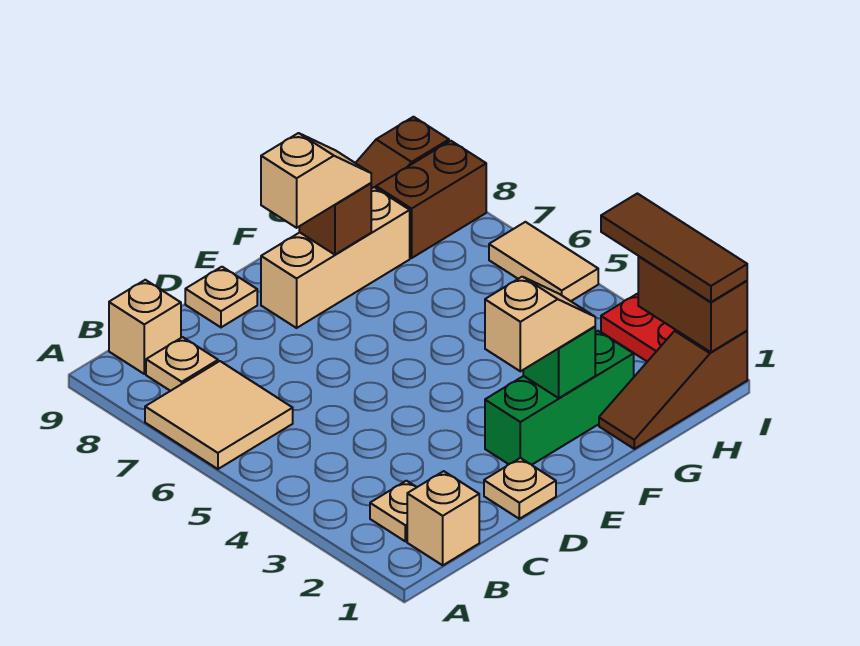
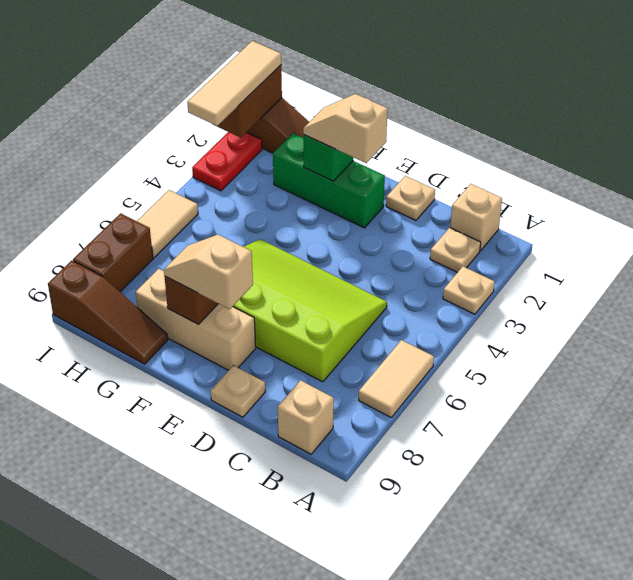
tan 2x2 tile [145,361,293,469] -> tan 1x2 tile [359,340,434,417]
tan 1x1 plate [146,337,218,391] -> tan 1x1 plate moved to [443,266,495,314]
none -> lime 3x4 slope [233,239,387,382]
brown 1x2 brick [376,141,486,258] -> brown 1x2 brick turned to [73,213,153,292]
brown 1x3 tile [601,193,747,302] -> tan 1x3 tile [187,41,281,126]

